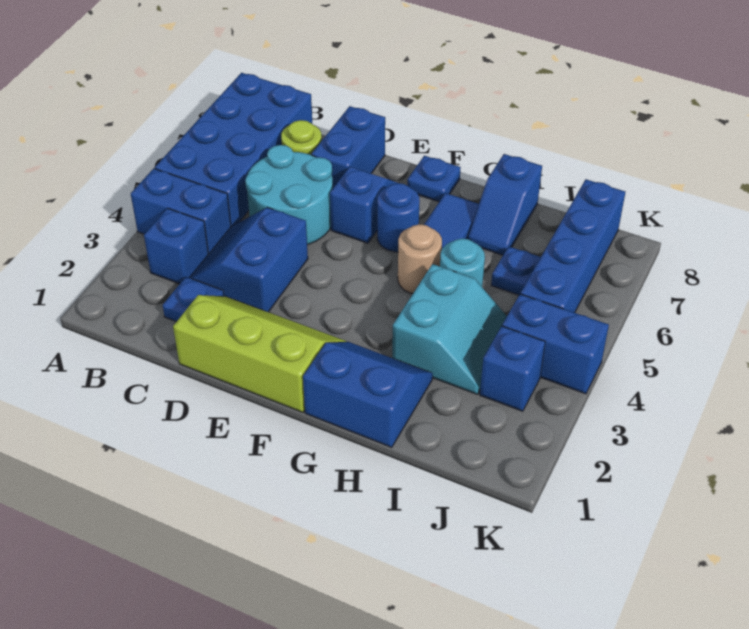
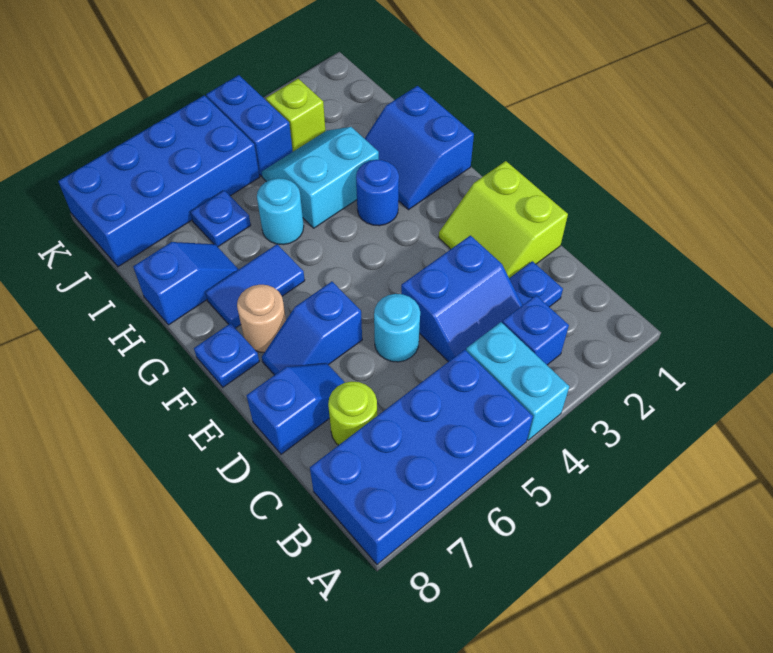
blue 1x2 brick [131,168,231,254] -> cyan 1x2 brick [466,322,569,440]
cyan 2x2 round brick [245,145,333,245] -> cyan 1x1 round brick [374,294,420,362]
lime 2x3 slope [173,295,347,412] -> lime 2x2 slope [439,161,568,278]
blue 1x2 brick [312,106,385,188] -> blue 1x2 slope [246,363,345,454]
blue 1x1 round brick [377,183,420,252] -> blue 1x1 round brick moved to [356,160,399,226]
tan 1x1 round brick [398,224,442,294] -> tan 1x1 round brick moved to [237,285,286,352]
blue 1x1 brick [480,326,545,411] -> lime 1x1 brick [266,79,325,151]
blue 1x4 brick [521,179,625,313] -> blue 2x4 brick [58,95,259,267]

